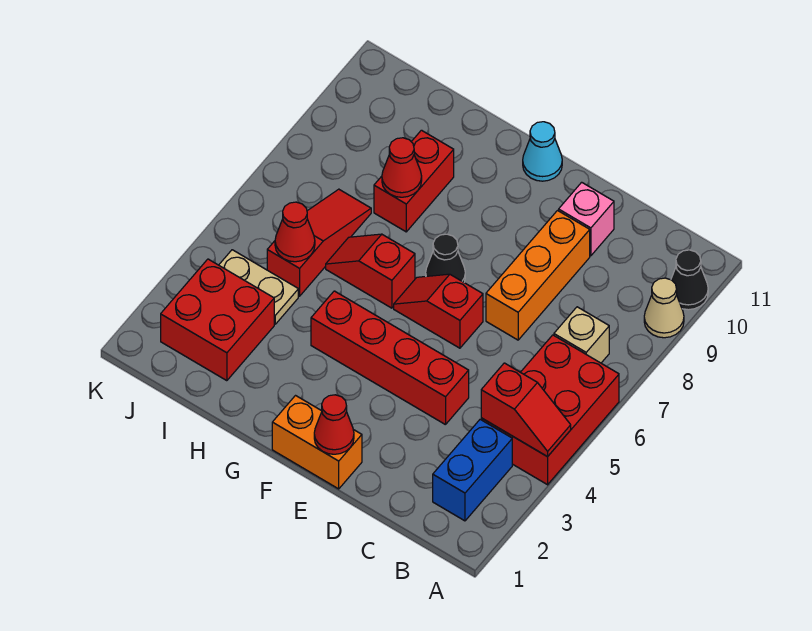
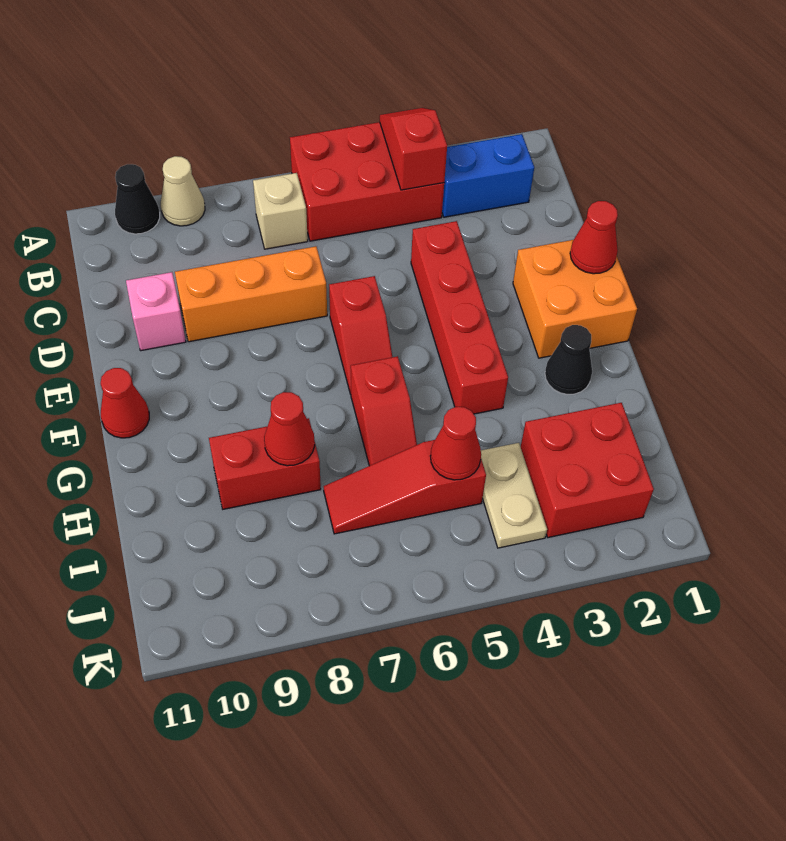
orange 1x2 brick [272,396,362,489] -> orange 2x2 brick [513,240,637,358]
black 1x1 cone [426,234,465,282] -> black 1x1 cone moved to [545,325,592,395]
cyan 1x1 cone [523,122,562,181] -> red 1x1 cone [101,368,149,438]

